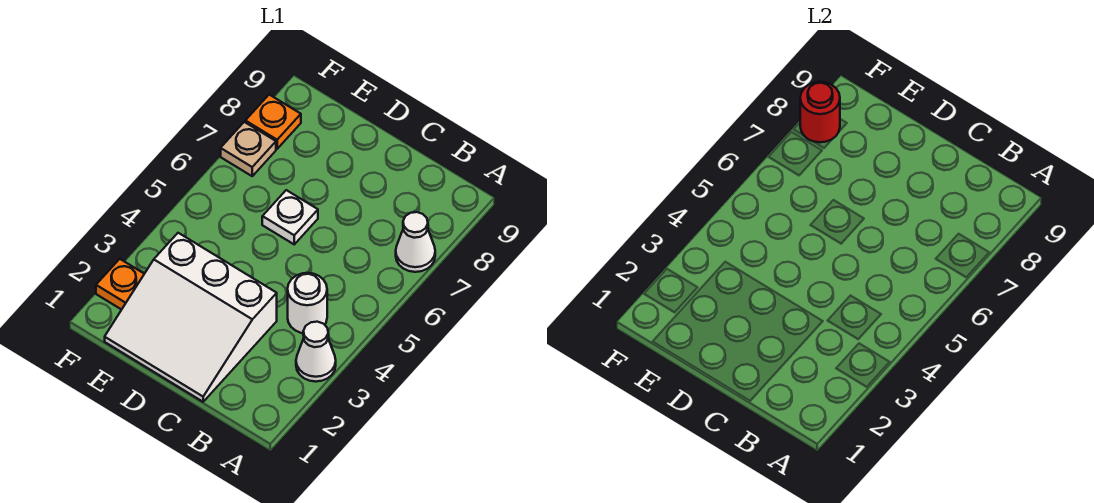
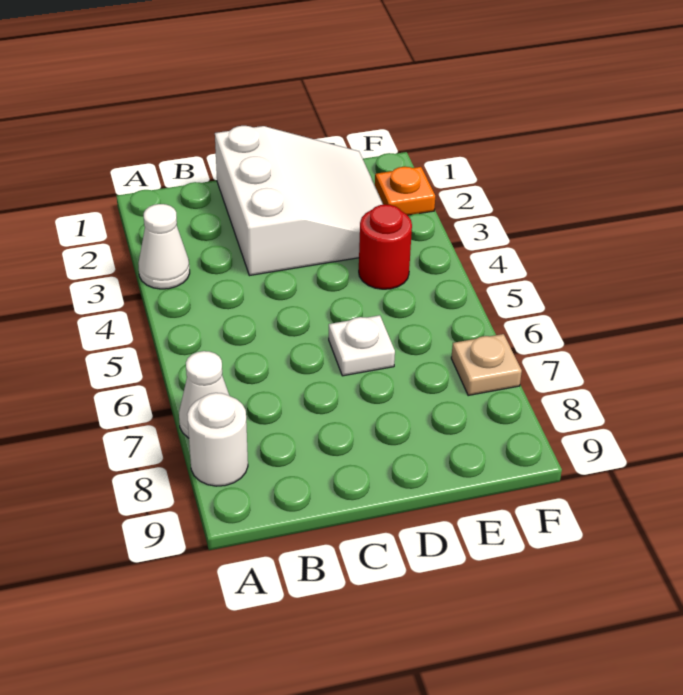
white 1x1 round brick [288,273,327,333] -> white 1x1 round brick moved to [187,393,248,486]
white 3x3 slope [105,233,277,402] -> white 3x3 slope turned to [215,126,383,276]
orange 1x1 plate [245,95,301,149] -> none
red 1x1 round brick [800,82,840,142] -> red 1x1 round brick moved to [359,204,412,289]

